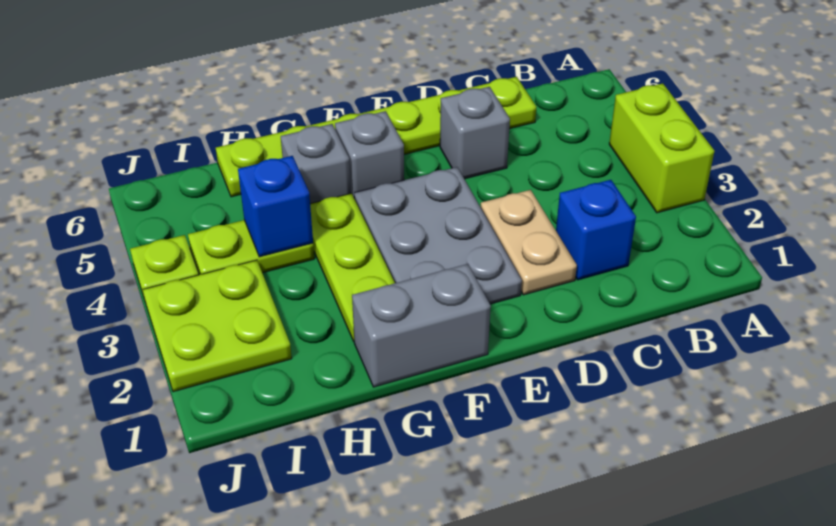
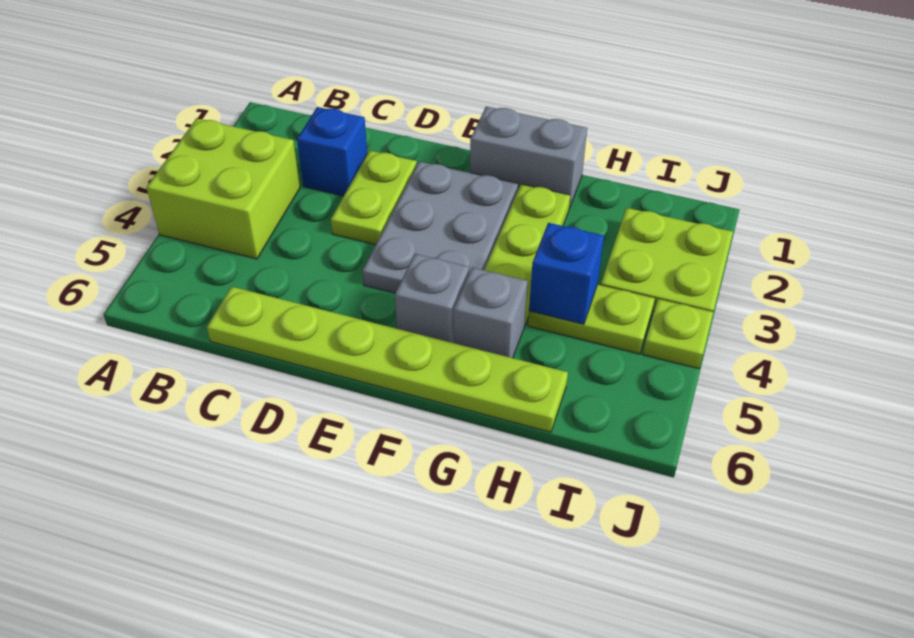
lime 1x2 brick [609,84,714,213] -> lime 2x2 brick [146,118,300,259]
tan 1x2 plate [481,190,577,295] -> lime 1x2 plate [331,151,417,245]
grey 1x1 brick [440,87,510,179] -> none

